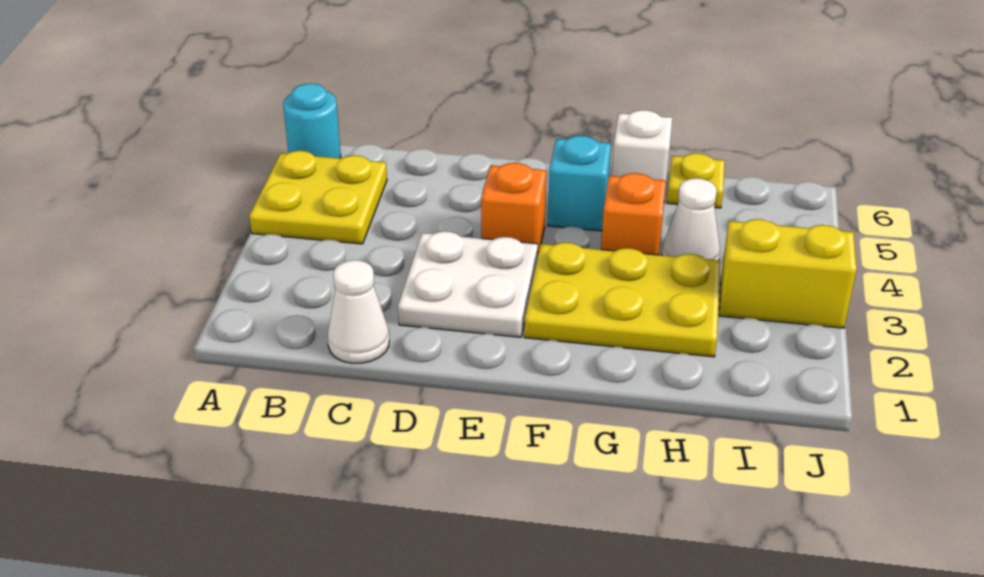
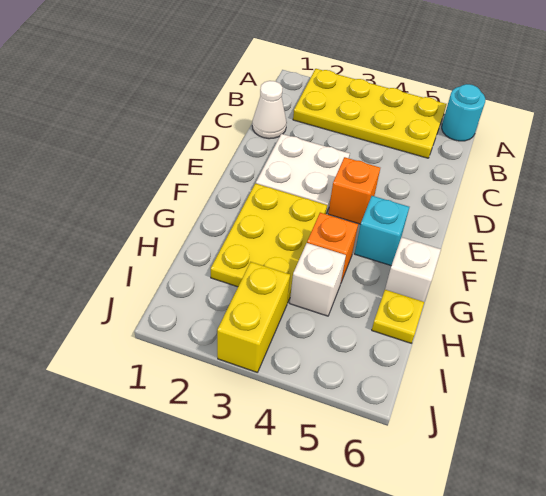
yellow 2x2 plate [249,151,387,244] -> yellow 2x4 plate [293,69,447,158]
white 1x1 cone [662,178,720,260] -> white 1x1 brick [290,243,346,316]

